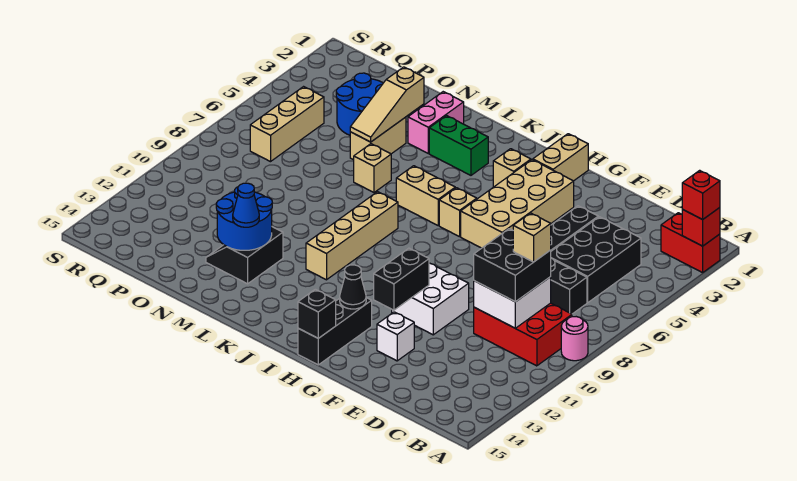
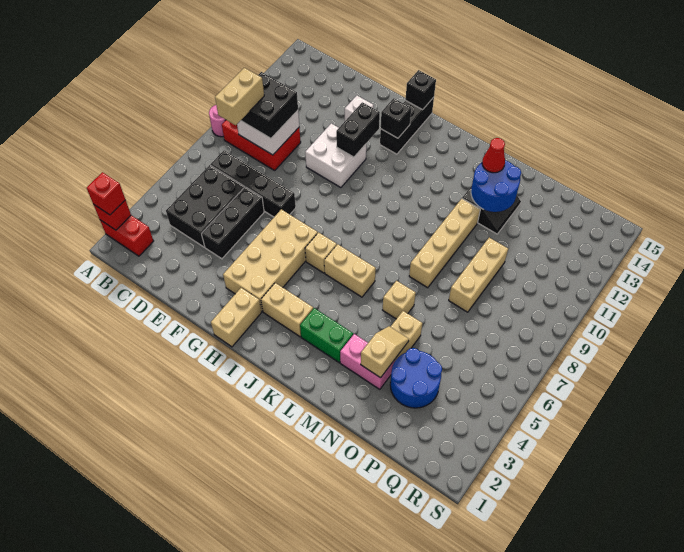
tan 1x1 brick [513,213,551,262] -> tan 1x2 brick [215,68,264,125]
black 1x1 cone [340,265,366,309] -> black 1x1 brick [381,98,411,138]
tan 1x1 brick [493,149,531,187] -> tan 1x2 brick [261,283,313,337]
tan 1x4 brick [306,192,398,280] -> tan 1x4 brick moved to [409,199,480,288]
pink 1x2 brick [408,92,464,153] -> pink 1x2 brick turned to [340,334,394,389]
blue 1x1 cone [233,183,259,227] -> red 1x1 cone [482,138,505,173]
tan 1x3 slope [350,67,424,142] -> tan 1x2 slope [361,326,409,378]
tan 1x3 brick [250,87,324,162] -> tan 1x3 brick moved to [449,238,508,312]

